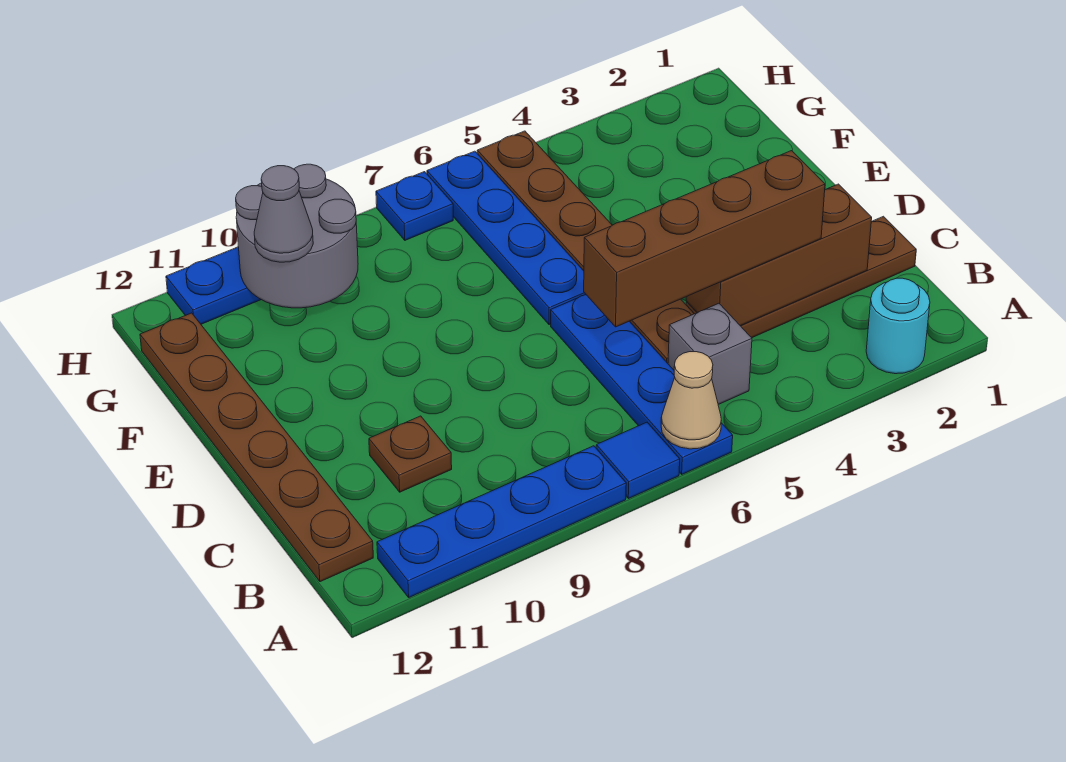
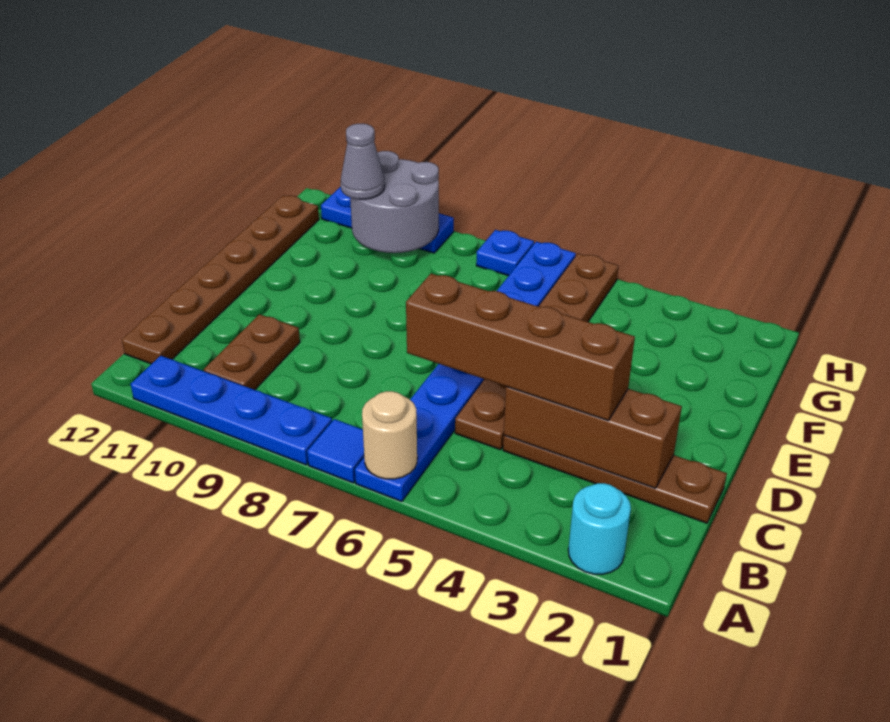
tan 1x1 cone [661,352,721,449] -> tan 1x1 round brick [362,391,417,479]
grey 1x1 brick [668,303,752,405] -> none
brown 1x1 plate [369,416,452,492] -> brown 1x2 plate [204,314,300,390]

